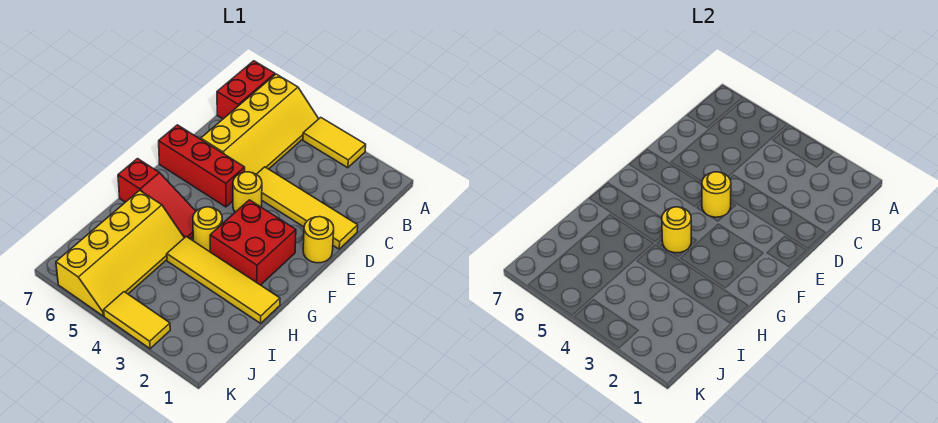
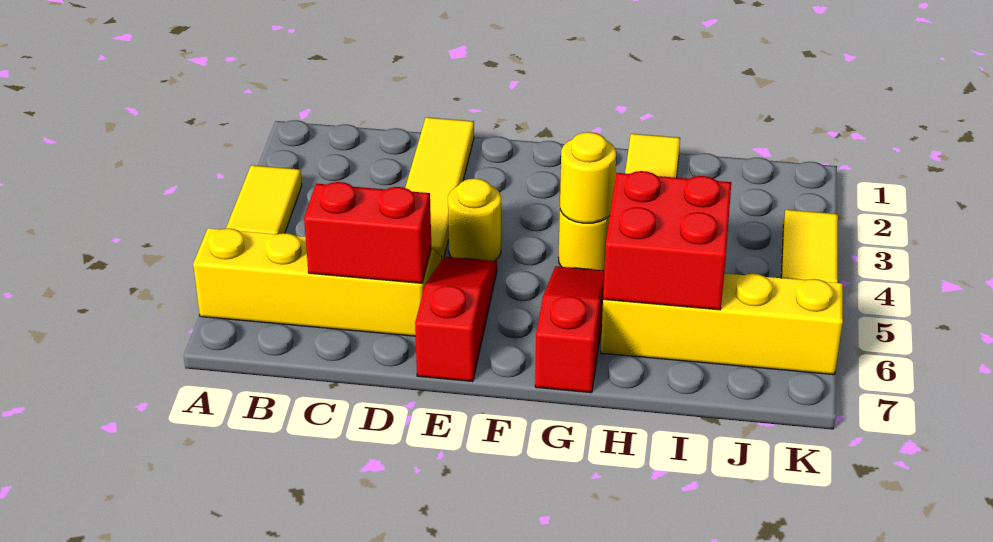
red 1x2 brick [217,61,275,119] -> red 1x2 brick moved to [304,182,431,283]
yellow 1x1 round brick [303,217,334,263] -> none
yellow 1x1 round brick [702,172,731,217] -> none
red 1x3 brick [159,125,245,207] -> red 1x3 slope [415,257,497,382]
red 2x2 brick [210,200,296,285] -> red 2x2 brick moved to [603,171,731,310]

